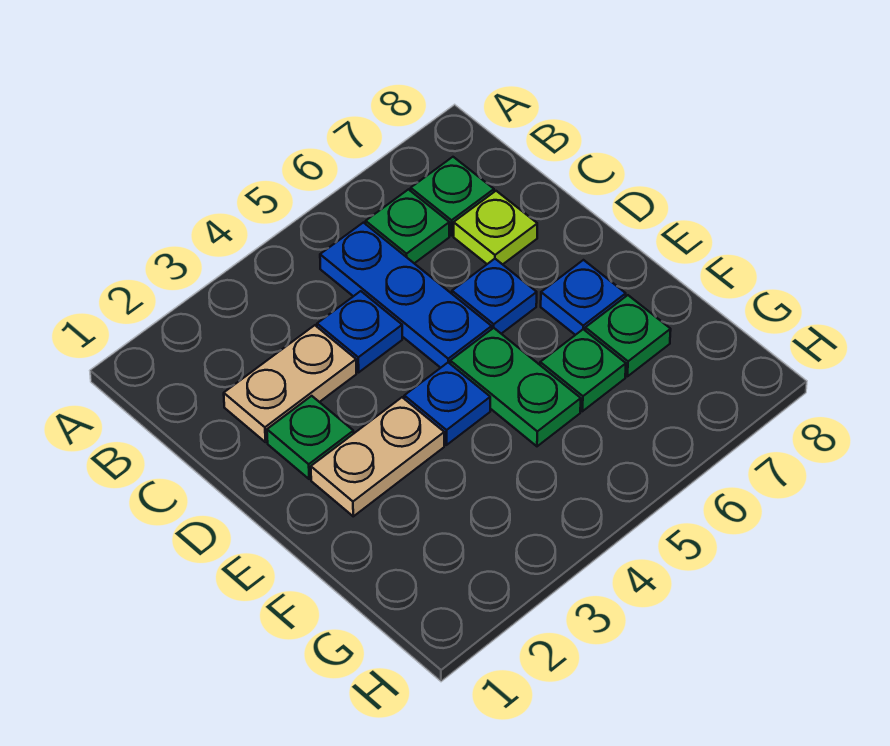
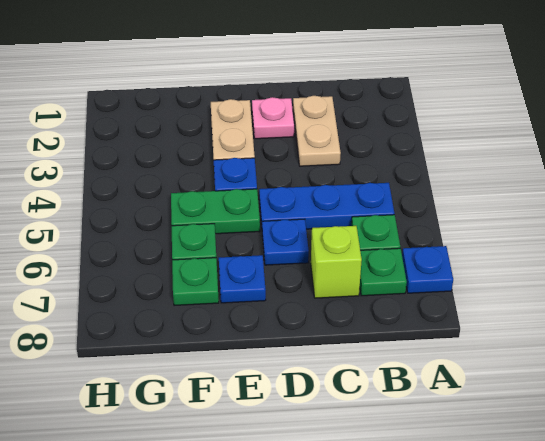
blue 1x1 plate [317,291,402,372] -> blue 1x1 plate moved to [402,246,453,293]
lime 1x1 plate [454,191,537,264] -> lime 1x1 brick [311,226,362,298]
green 1x1 plate [267,396,354,479] -> pink 1x1 plate [252,97,294,139]

